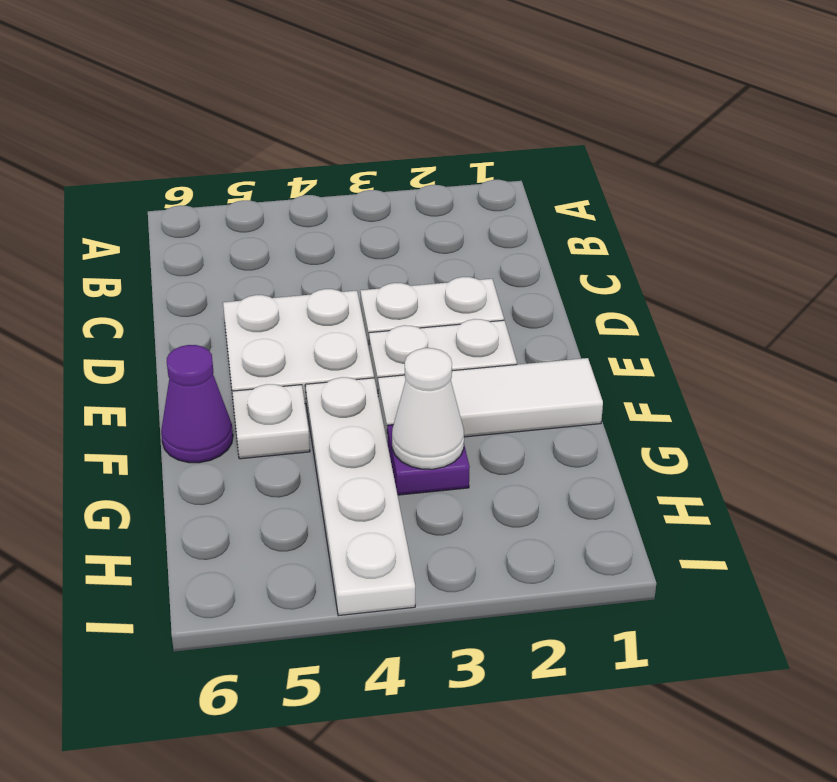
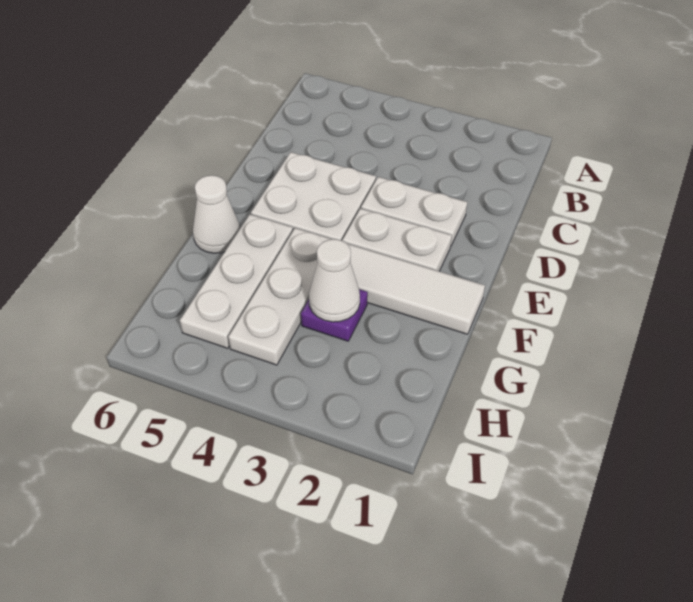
white 1x4 plate [305,377,415,616] -> white 1x3 plate [228,228,330,365]
white 1x1 plate [232,384,310,459] -> white 1x3 plate [180,214,293,348]
purple 1x1 cone [161,345,233,463] -> white 1x1 cone [193,175,240,253]

